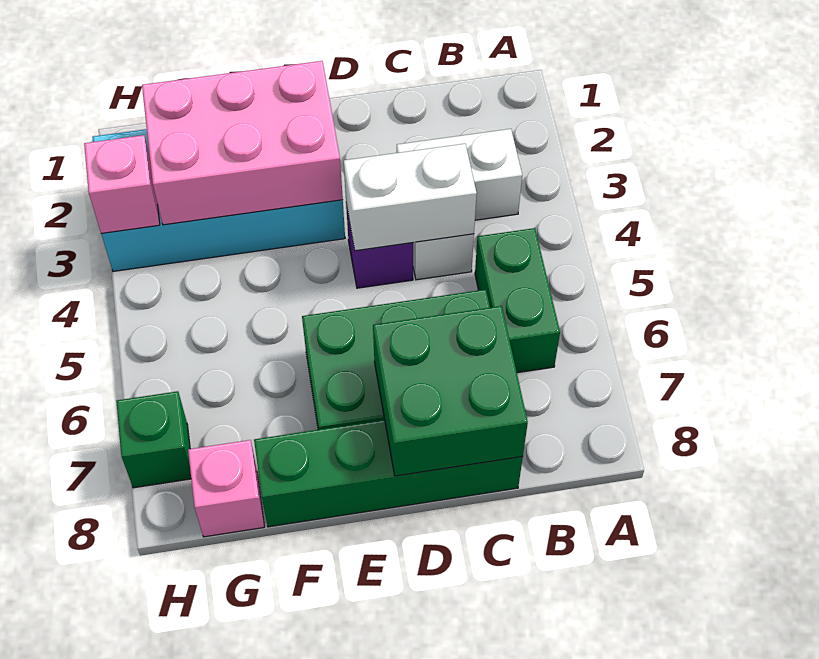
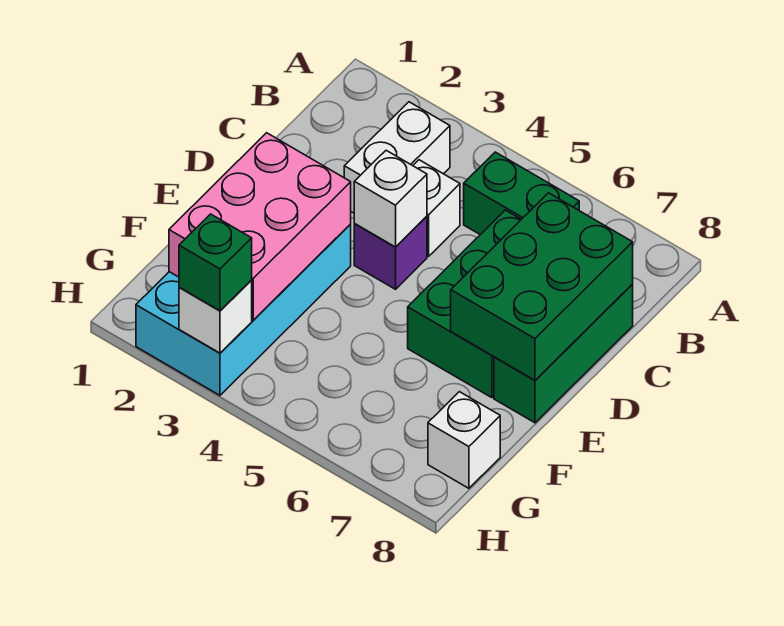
white 1x2 brick [344,144,477,251] -> white 1x1 brick [354,150,427,247]
green 2x2 brick [373,306,528,476] -> green 2x3 brick [451,193,633,380]
green 1x4 brick [254,420,523,527] -> green 1x3 brick [494,284,633,423]
pink 1x1 brick [188,440,264,537] -> white 1x1 brick [428,392,500,488]
pink 1x1 brick [84,135,160,234] -> white 1x1 brick [179,280,252,353]
green 1x1 brick [116,391,191,488] -> green 1x1 brick moved to [179,214,252,311]

